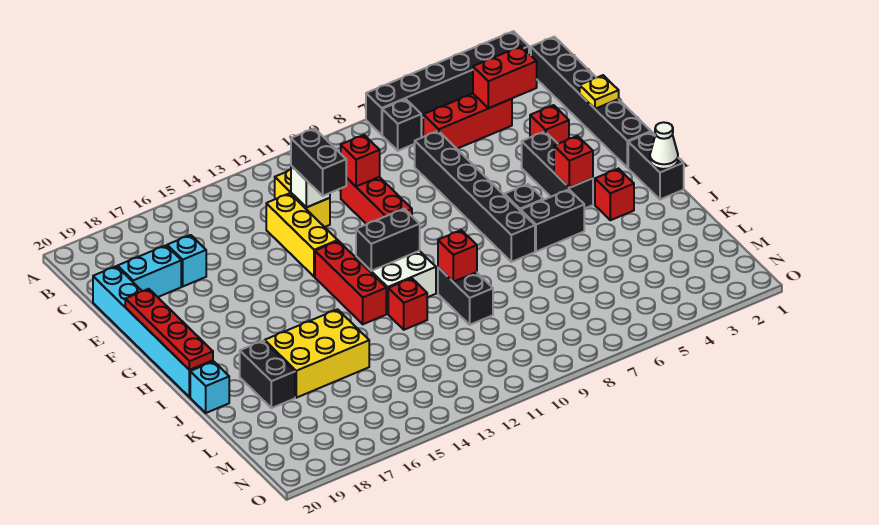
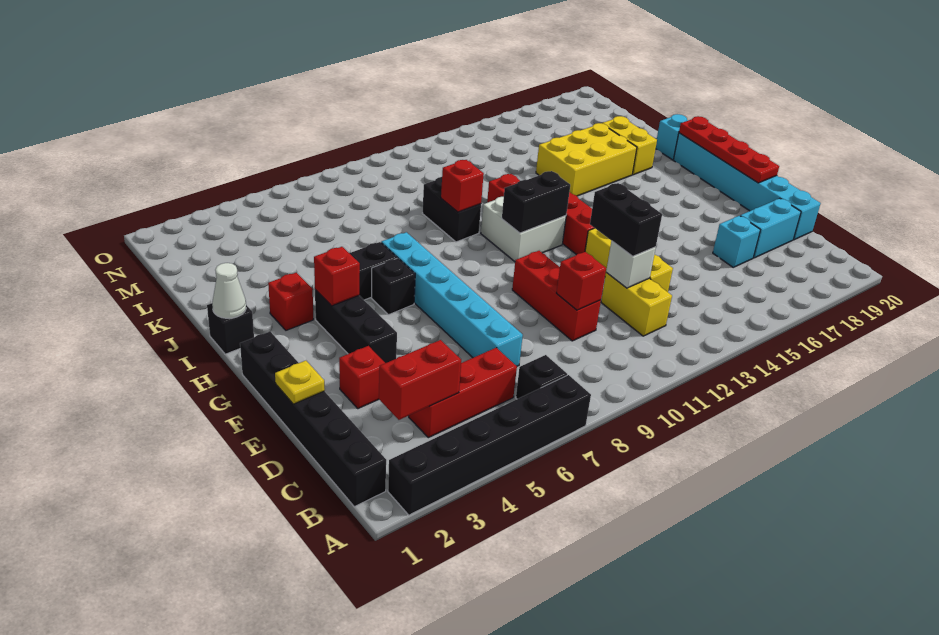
black 1x6 brick [415,131,535,262] -> cyan 1x6 brick [381,232,523,366]
black 1x2 brick [628,132,684,199] -> black 1x1 brick [207,303,254,354]
black 1x2 brick [240,341,295,408] -> yellow 1x2 brick [602,116,657,175]

